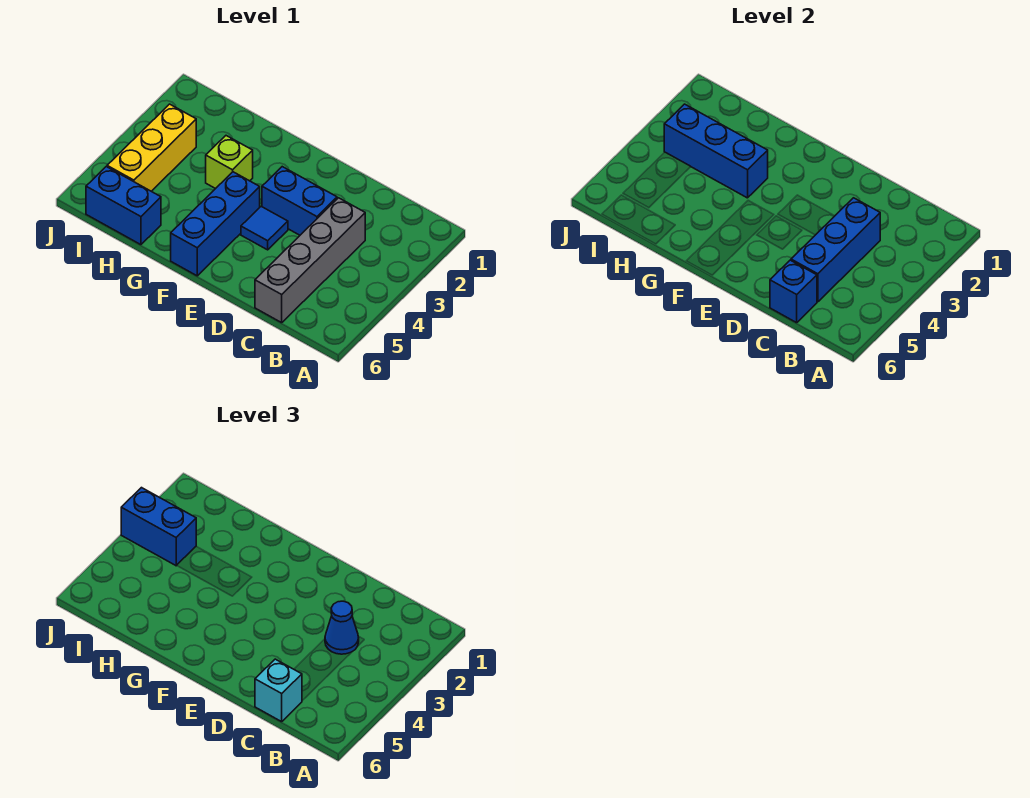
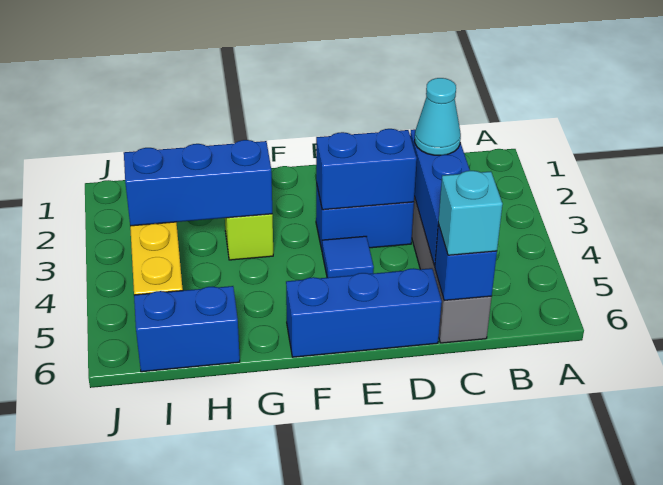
blue 1x1 cone [325,601,359,654] -> cyan 1x1 cone [415,78,461,155]
blue 1x3 brick [171,172,260,276] -> blue 1x3 brick turned to [286,268,442,357]
blue 1x2 brick [121,488,196,566] -> blue 1x2 brick moved to [316,129,417,210]

